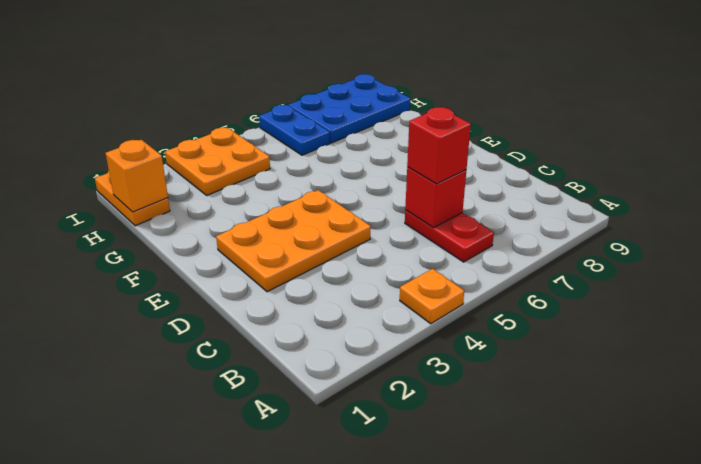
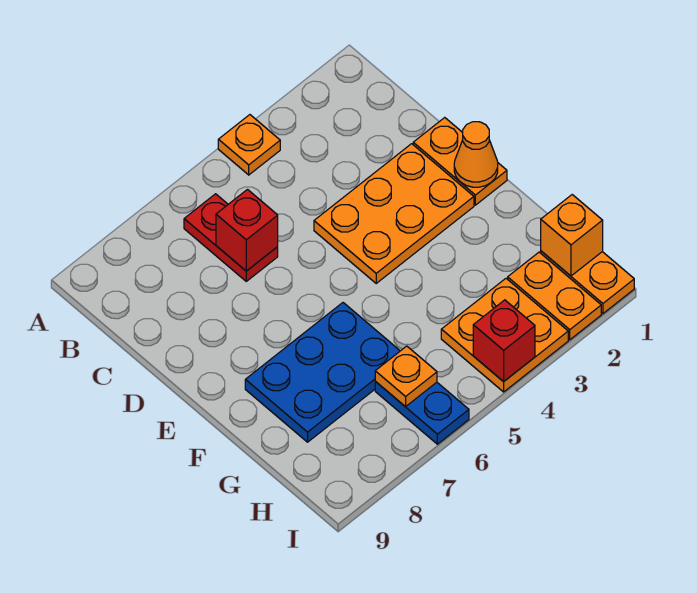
red 1x1 brick [407,107,471,184] -> red 1x1 brick moved to [473,300,535,382]
none -> orange 1x2 plate [413,118,507,205]
none -> orange 1x1 cone [454,122,498,187]
none -> orange 1x2 plate [508,252,601,340]
none -> orange 1x1 plate [375,346,437,407]
blue 2x3 plate [288,74,410,143] -> blue 2x3 plate moved to [245,303,400,442]

